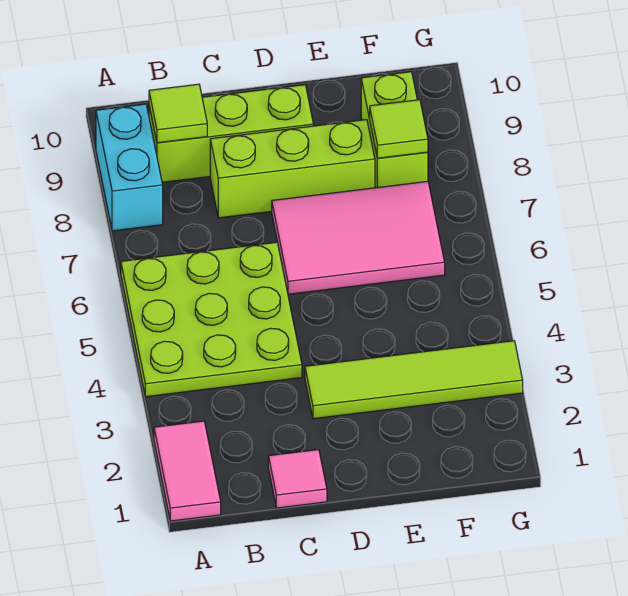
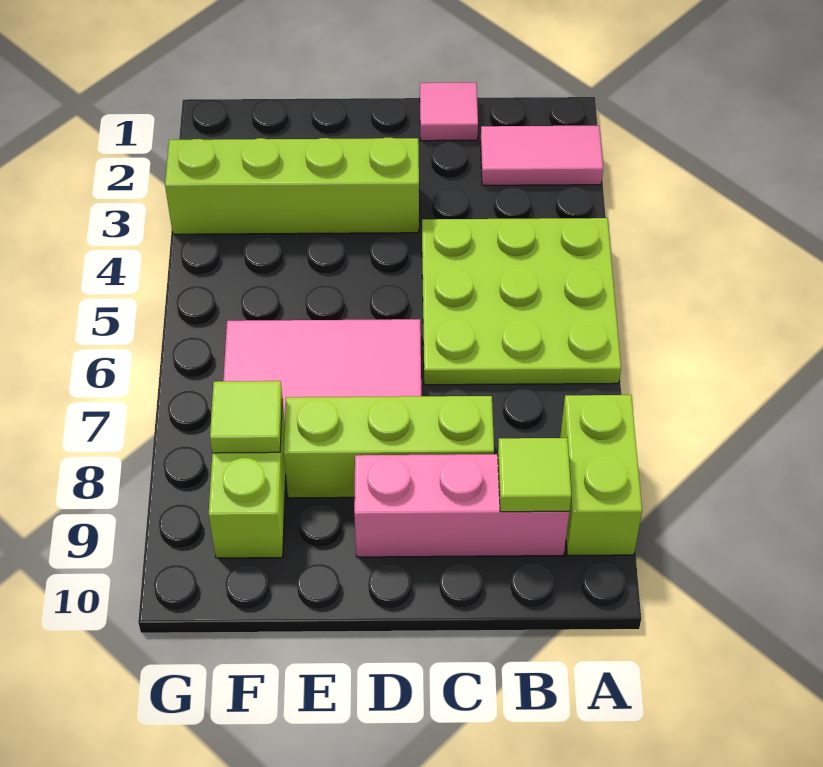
pink 1x2 tile [154,421,221,521] -> pink 1x2 tile turned to [480,126,603,185]
cyan 1x2 brick [96,104,163,231] -> lime 1x2 brick [560,395,642,556]
lime 1x3 brick [149,85,314,182] -> pink 1x3 brick [354,454,569,557]
lime 1x4 tile [305,341,523,419] -> lime 1x4 brick [165,138,419,234]

